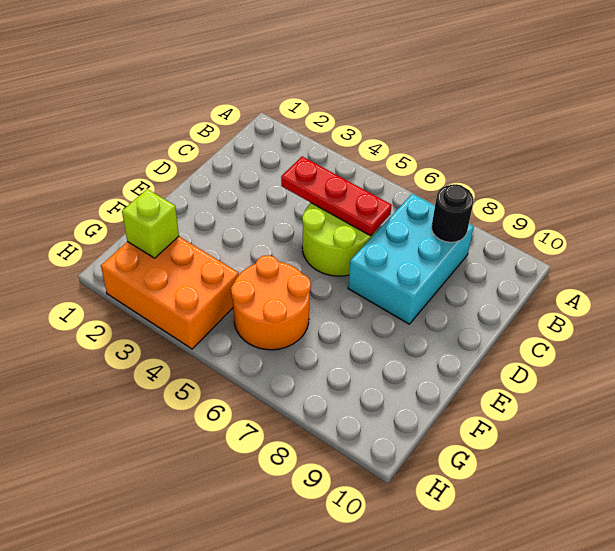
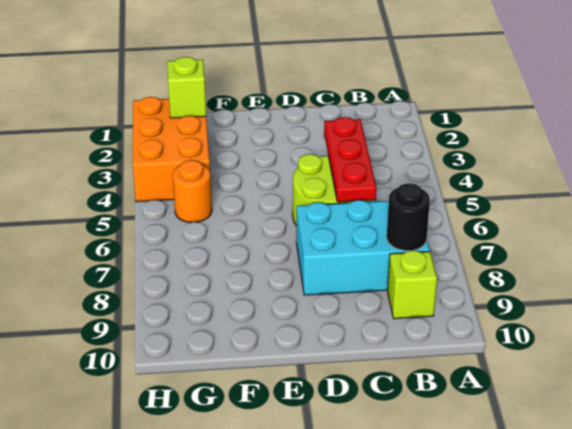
none -> lime 1x1 brick [388,250,437,319]
orange 2x2 round brick [231,255,311,350] -> orange 1x1 round brick [173,160,212,222]

